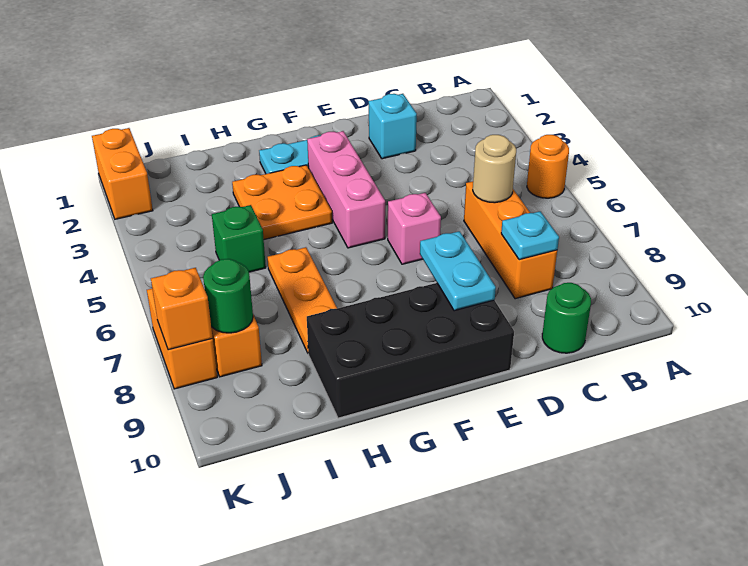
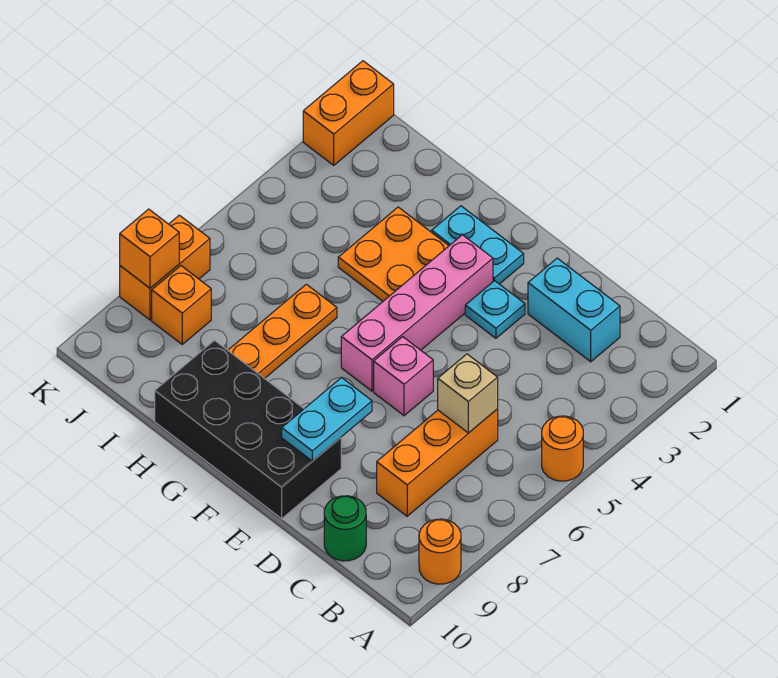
none -> orange 1x1 round brick [419,519,461,584]
tan 1x1 round brick [473,135,516,203] -> tan 1x1 brick [438,354,498,433]
cyan 1x1 plate [501,211,559,260] -> cyan 1x1 plate moved to [465,281,525,338]
cyan 1x1 brick [369,94,417,159] -> cyan 1x2 brick [528,258,620,362]
pink 1x3 brick [307,131,385,248] -> pink 1x4 brick [341,235,493,391]
green 1x1 brick [212,205,266,272] -> none
green 1x1 round brick [203,259,253,333] -> none

